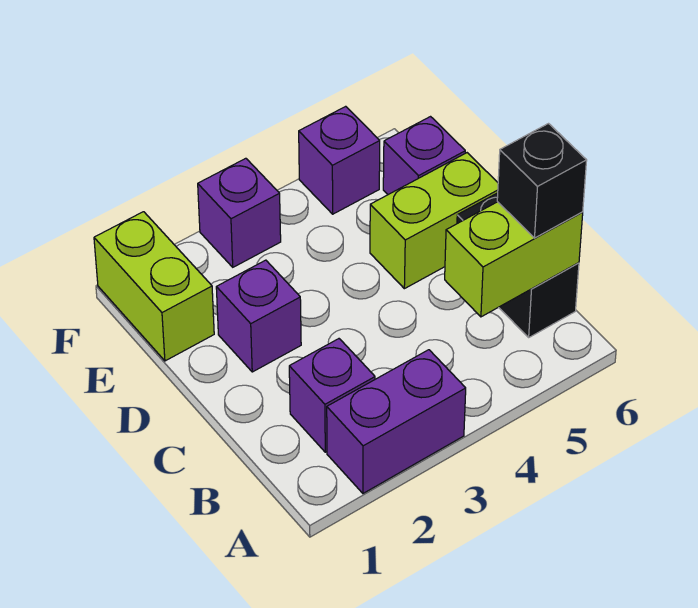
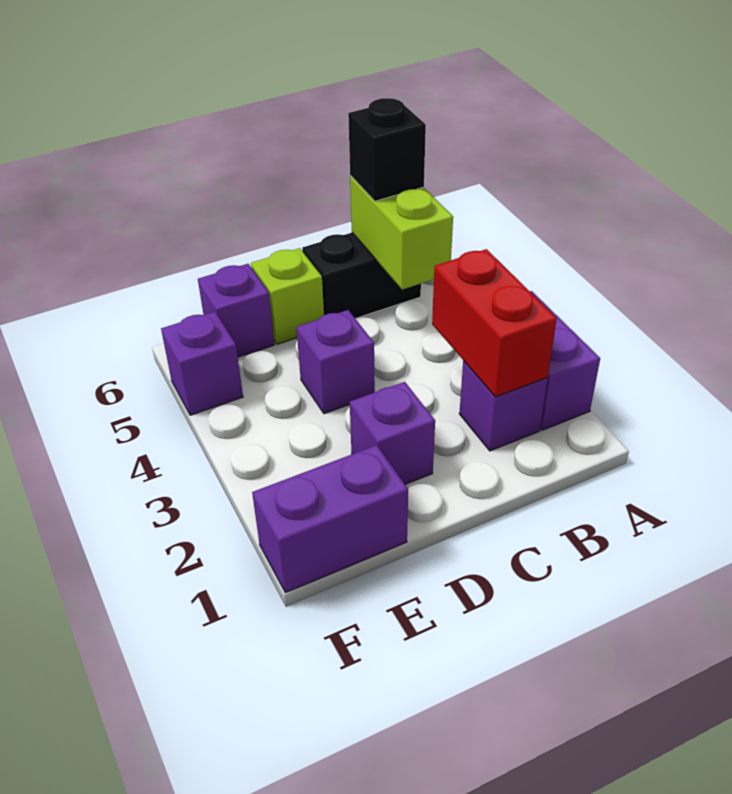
none -> red 1x2 brick [432,249,557,397]
lime 1x2 brick [370,153,498,289] -> lime 1x1 brick [251,248,324,344]
lime 1x2 brick [94,212,214,361] -> purple 1x2 brick [252,445,408,593]
purple 1x1 brick [198,158,281,267] -> purple 1x1 brick moved to [296,310,375,414]

